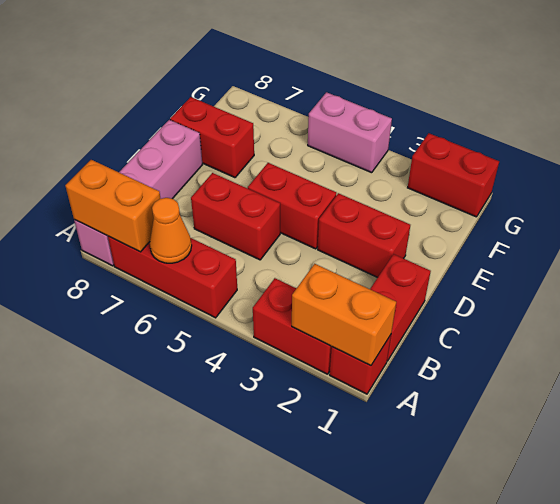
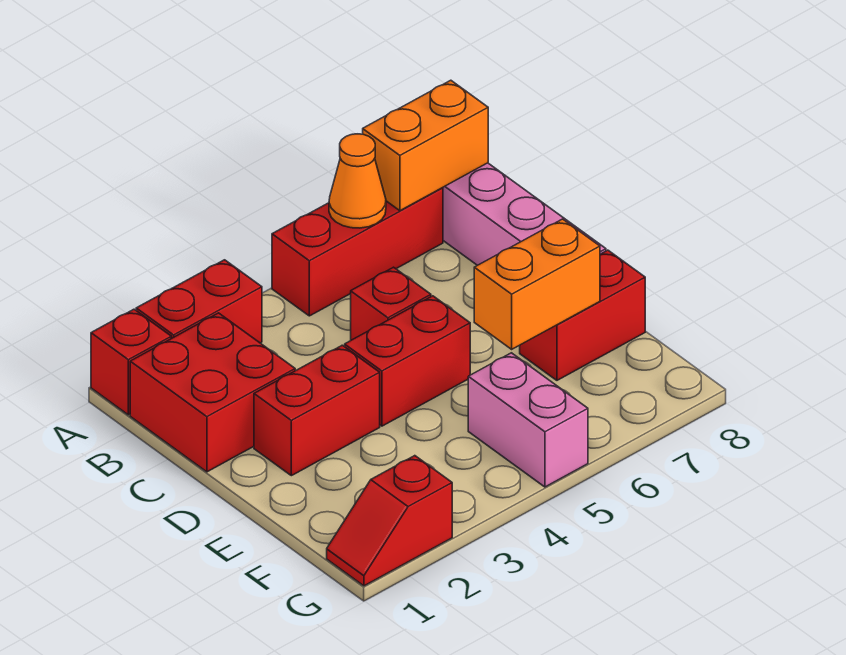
orange 1x2 brick [292,264,396,366] -> orange 1x2 brick moved to [474,219,600,349]
red 1x2 brick [370,254,431,361] -> red 2x2 brick [130,313,295,472]
red 1x2 brick [191,173,280,260] -> red 1x1 brick [351,267,431,340]
red 1x2 brick [408,133,499,217] -> red 1x2 slope [327,456,452,586]
pink 1x2 brick [308,92,392,173] -> pink 1x2 brick turned to [468,353,588,487]

